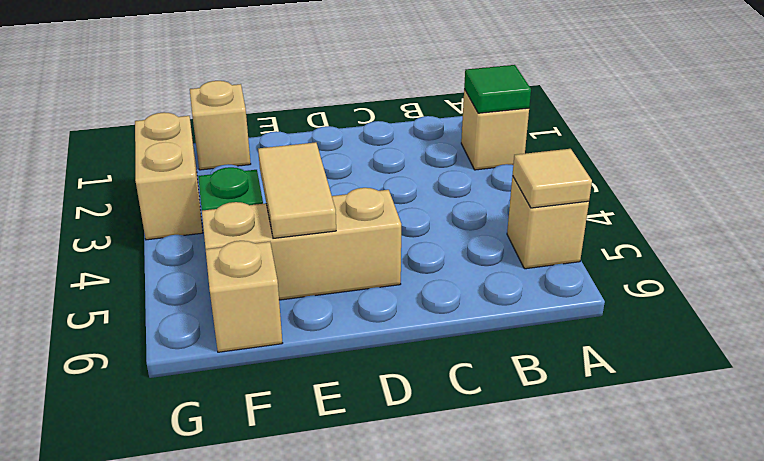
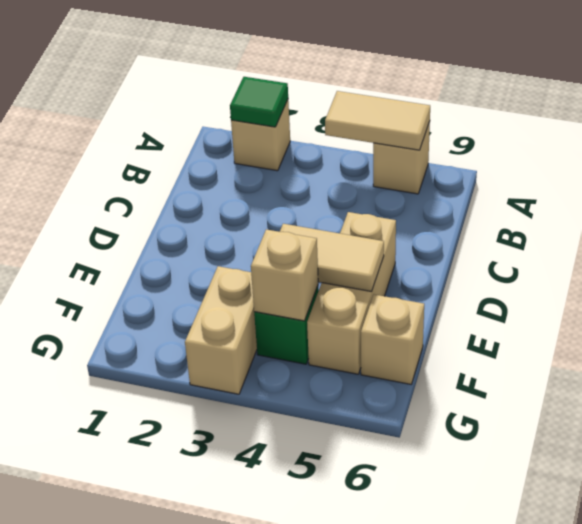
tan 1x1 tile [513,149,592,208] -> tan 1x2 tile [325,91,430,150]
tan 1x1 brick [190,81,251,170] -> tan 1x1 brick moved to [251,229,318,321]
tan 1x2 brick [135,112,203,240] -> tan 1x2 brick turned to [185,266,257,394]

